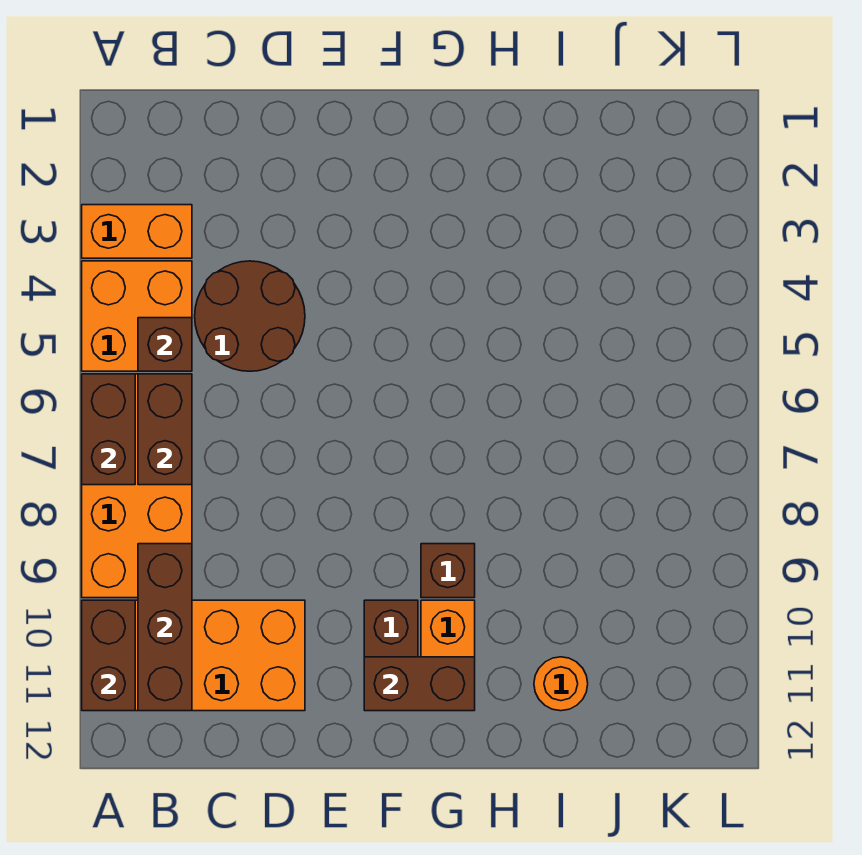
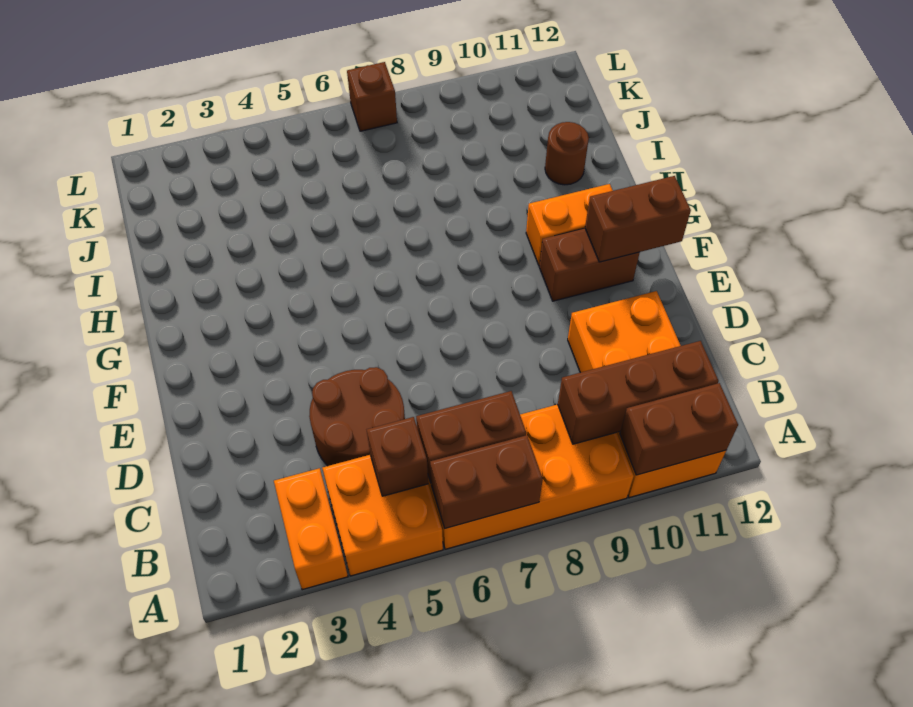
brown 1x2 brick [364,657,475,711] -> brown 1x2 brick turned to [585,176,691,262]
brown 1x1 brick [421,544,475,598] -> brown 1x1 brick moved to [347,62,397,131]
orange 1x1 round brick [534,657,588,711] -> brown 1x1 round brick [545,122,589,185]

